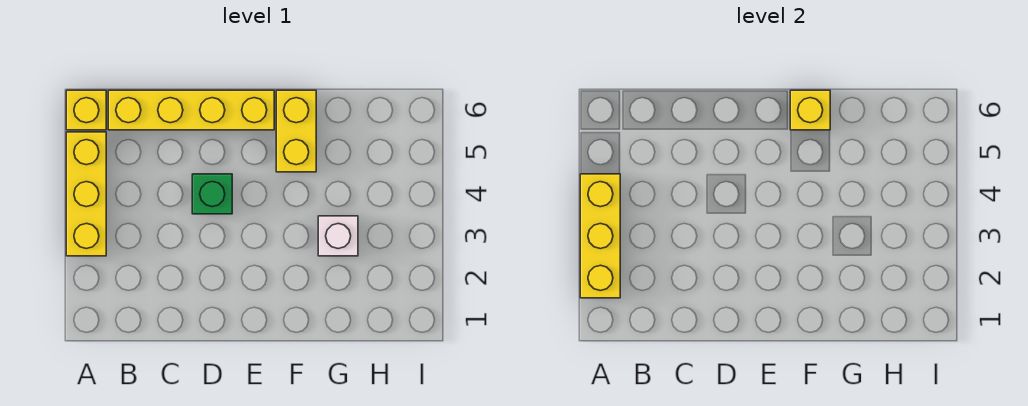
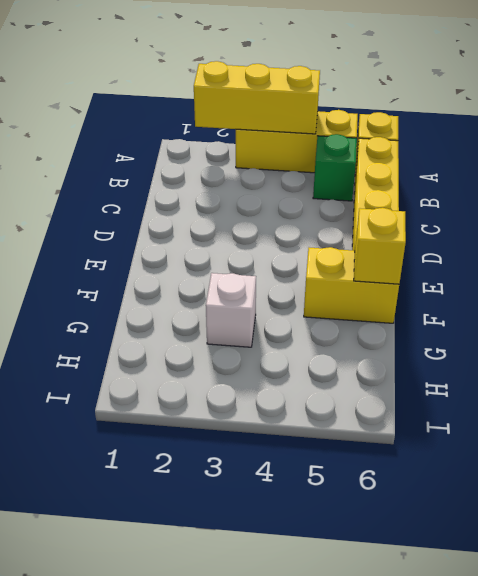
green 1x1 brick [192,174,232,214] -> green 1x1 brick moved to [313,134,357,201]

